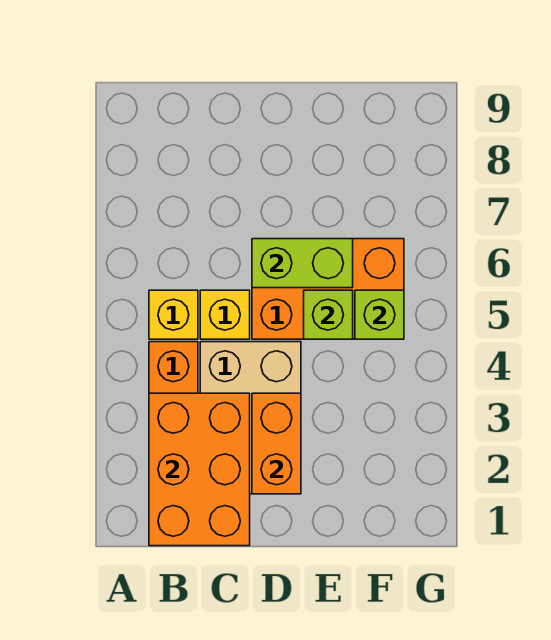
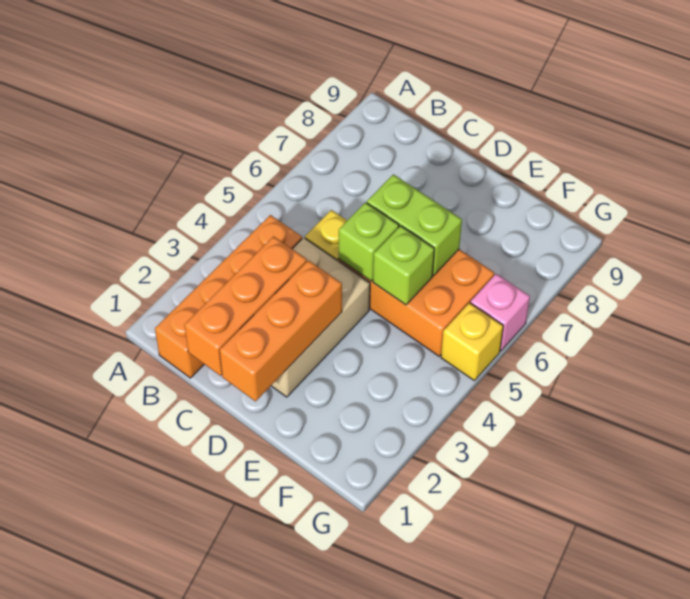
orange 2x3 brick [149,393,250,546] -> orange 1x3 brick [185,236,307,376]
yellow 1x1 brick [149,290,198,339] -> yellow 1x1 brick moved to [441,303,503,380]
orange 1x2 brick [252,393,301,494] -> orange 1x3 brick [219,260,342,401]
lime 1x1 brick [355,290,404,339] -> lime 1x1 brick moved to [339,202,399,281]
none -> pink 1x1 brick [470,274,530,351]

